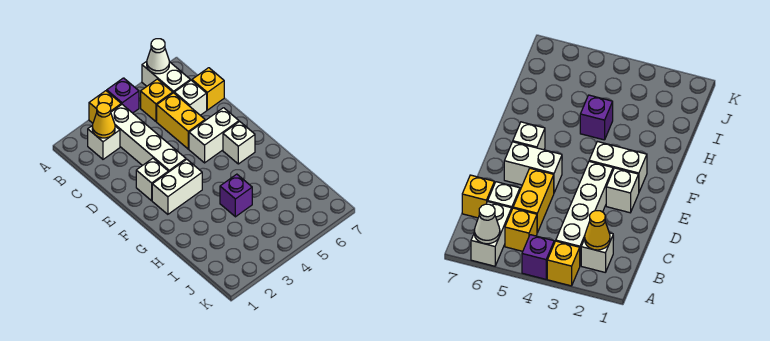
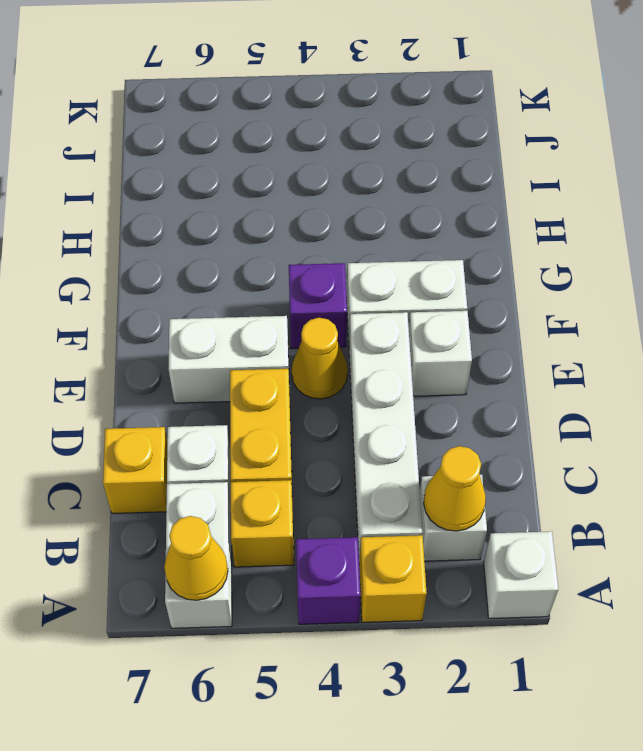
white 1x1 cone [147,39,169,74] -> yellow 1x1 cone [164,516,228,600]
none -> yellow 1x1 cone [292,318,348,399]
white 1x1 brick [223,121,255,164] -> white 1x1 brick moved to [484,531,558,618]
purple 1x1 brick [220,174,252,217] -> purple 1x1 brick moved to [289,263,347,348]

